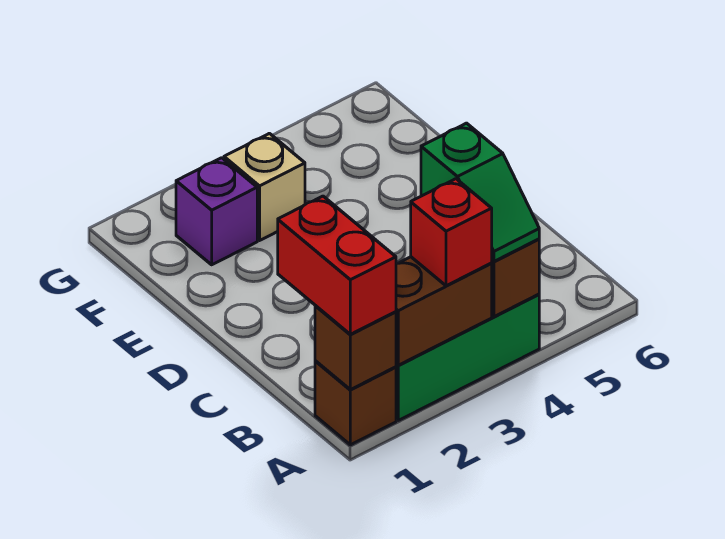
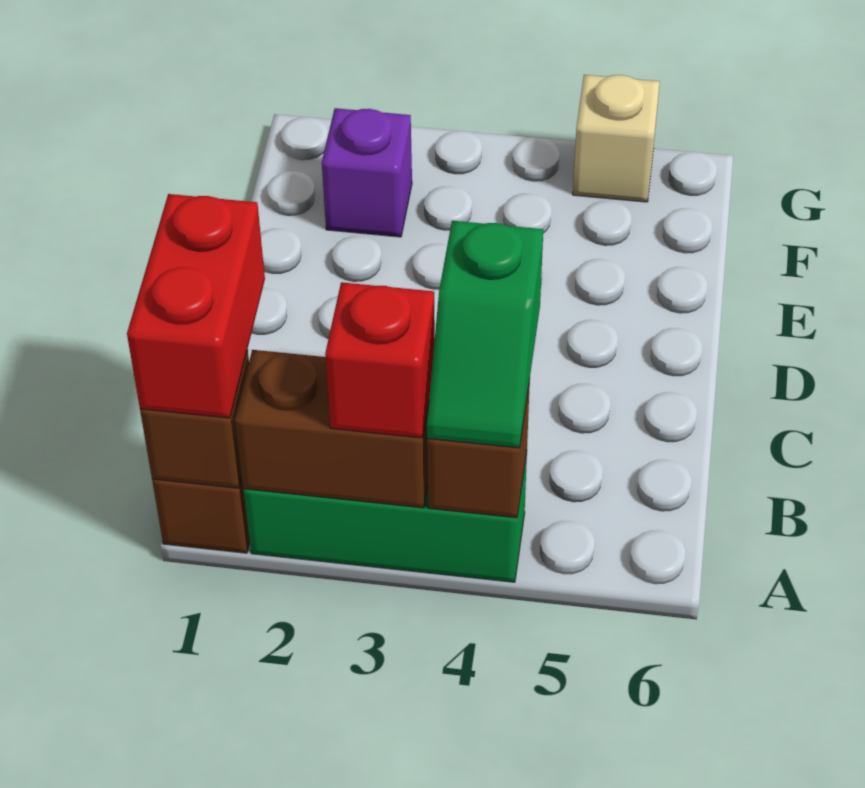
tan 1x1 brick [224,133,305,240] -> tan 1x1 brick moved to [573,75,660,202]

